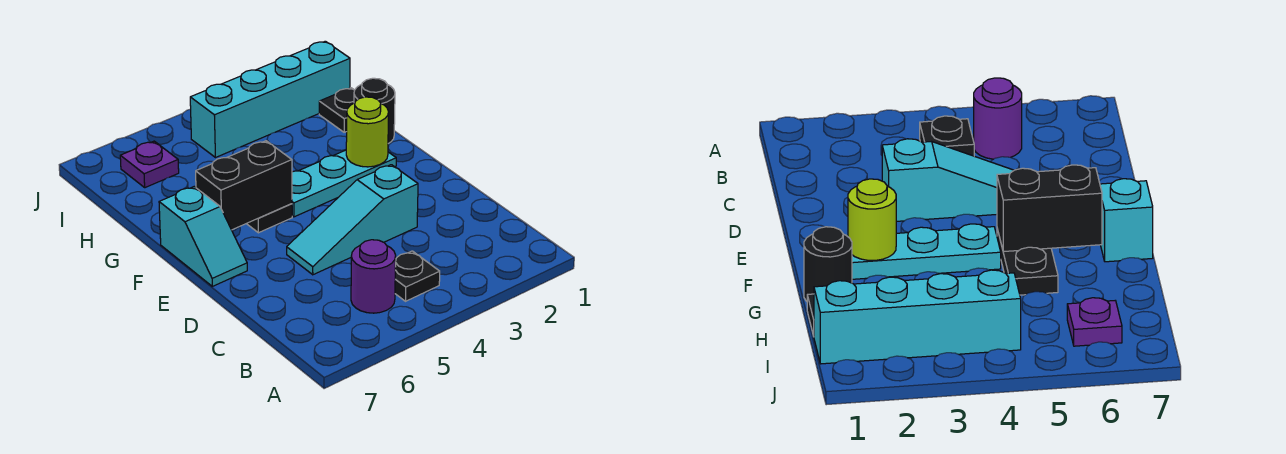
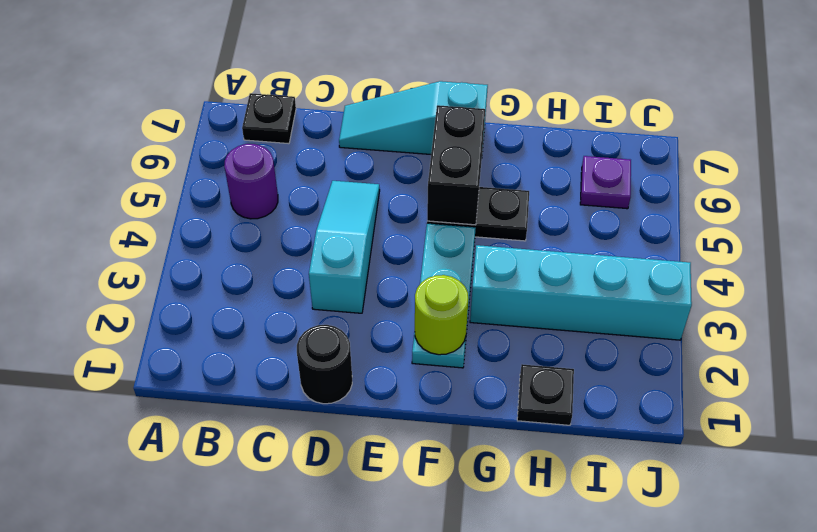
black 1x1 plate [395,251,440,301] -> black 1x1 plate moved to [242,93,296,144]
cyan 1x2 slope [159,187,247,286] -> cyan 1x3 slope [339,81,488,154]
black 1x1 round brick [354,78,395,144] -> black 1x1 round brick moved to [297,325,352,404]
cyan 1x4 brick [190,41,350,158] -> cyan 1x4 brick turned to [470,245,692,340]

